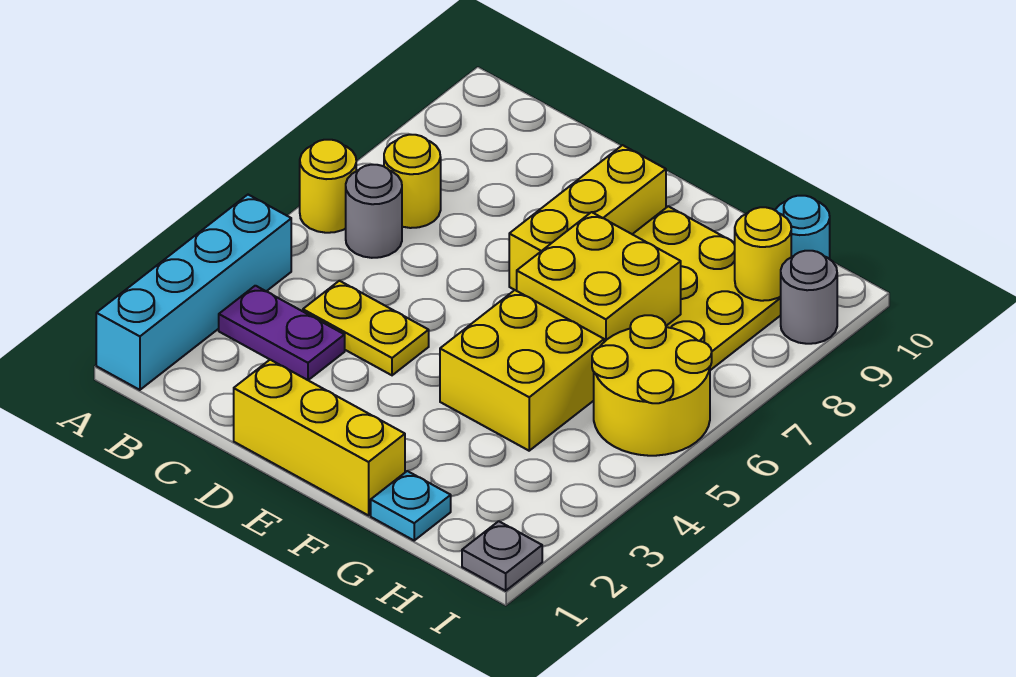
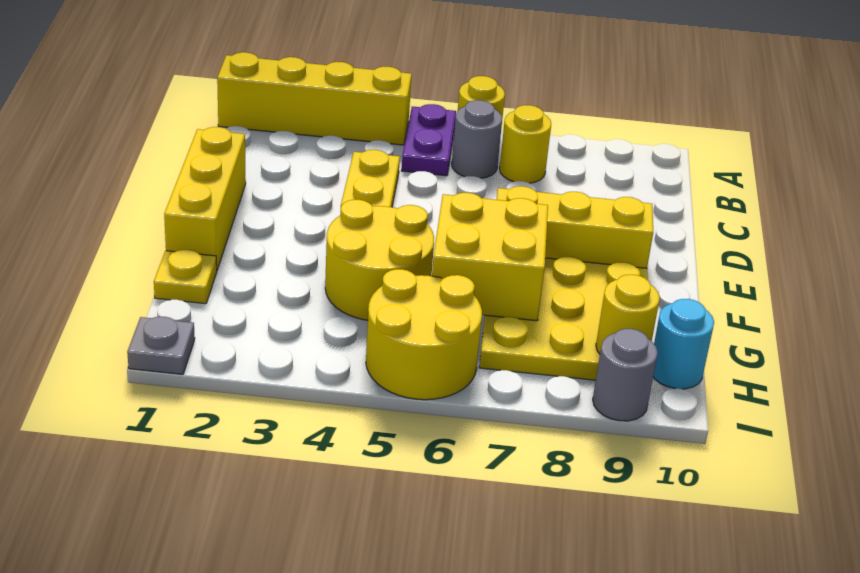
cyan 1x4 brick [96,195,291,390] -> yellow 1x4 brick [217,52,412,145]
purple 1x2 plate [219,286,345,380] -> purple 1x2 plate moved to [402,104,456,176]
yellow 2x2 brick [440,290,604,451] -> yellow 2x2 round brick [325,200,434,320]
cyan 1x1 plate [371,471,451,540] -> yellow 1x1 plate [154,250,217,304]

